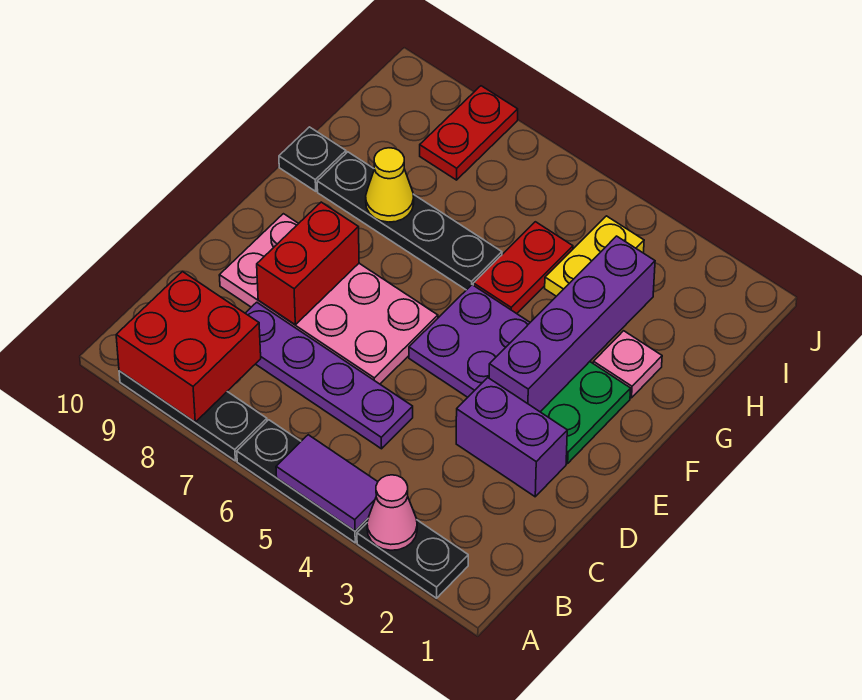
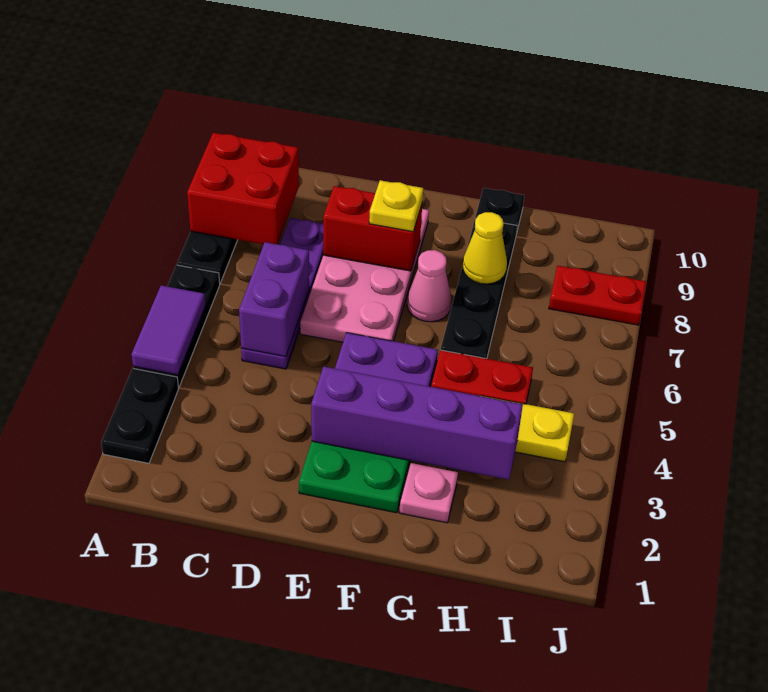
pink 1x1 cone [367,475,417,550] -> pink 1x1 cone moved to [407,250,452,322]
purple 1x2 brick [456,378,567,497] -> purple 1x2 brick moved to [239,242,309,357]
none -> yellow 1x1 plate [369,180,423,232]

